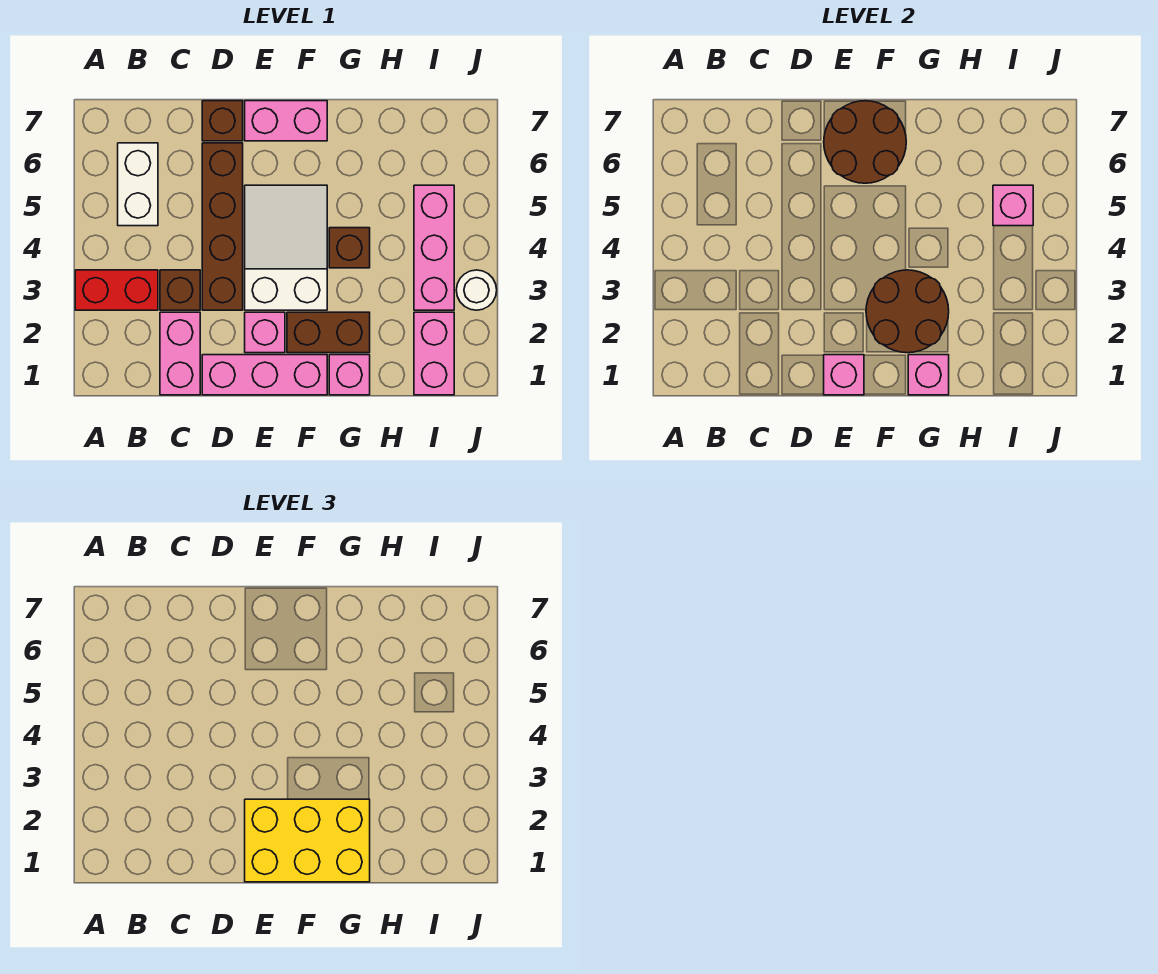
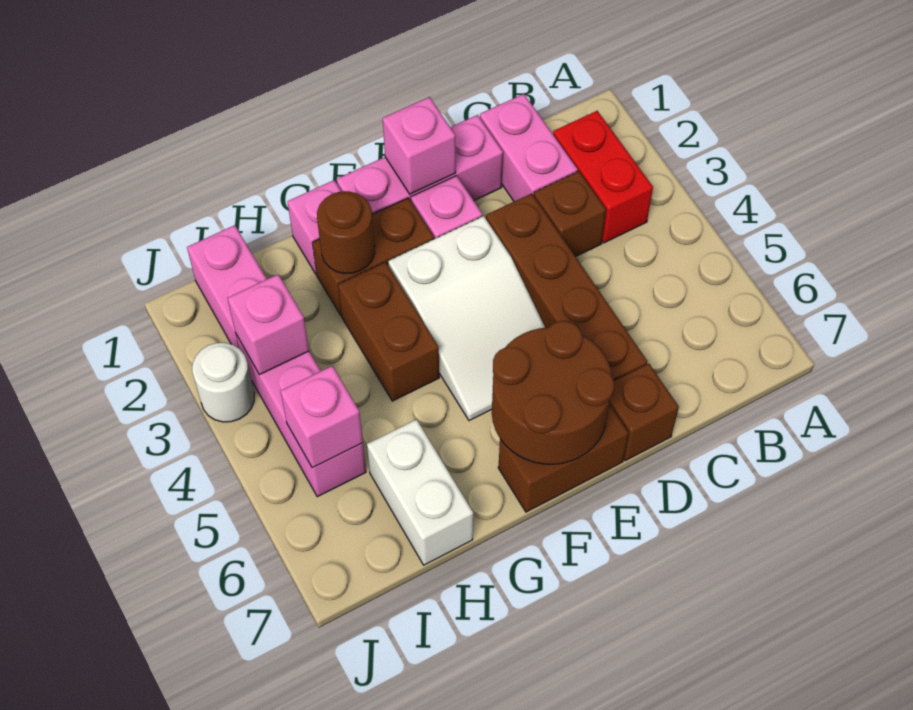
red 1x2 brick [75,270,158,310] -> red 1x2 brick turned to [553,111,653,243]
white 1x2 brick [118,143,158,226] -> white 1x2 brick moved to [367,419,473,565]
yellow 2x3 brick [245,799,370,882] -> none
pink 1x2 brick [245,101,327,141] -> brown 1x2 brick [498,404,629,512]
brown 2x2 round brick [866,270,949,353] -> brown 1x1 round brick [317,191,375,274]
pink 1x1 brick [908,355,949,395] -> pink 1x1 brick moved to [228,274,309,375]
brown 1x1 brick [329,228,370,268] -> brown 1x2 brick [338,262,439,401]

